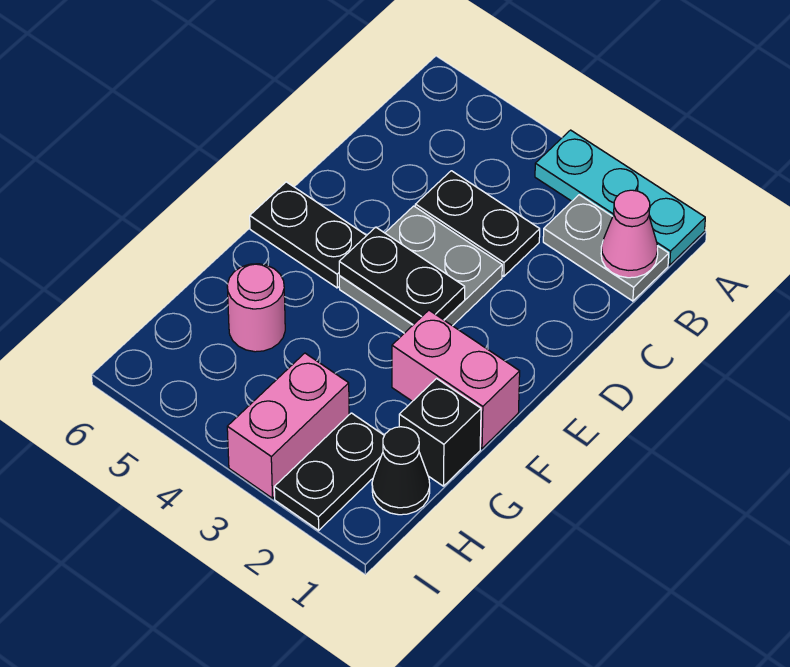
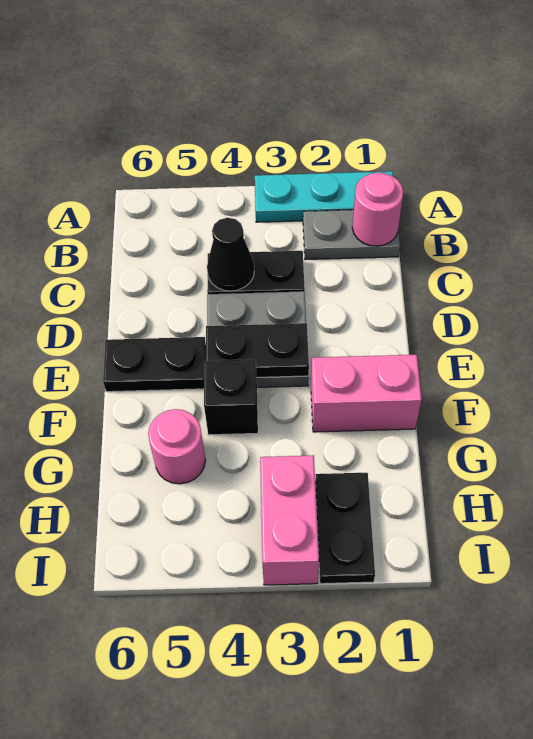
pink 1x1 cone [601,190,658,278] -> pink 1x1 round brick [352,173,403,246]
black 1x1 brick [399,379,481,486] -> black 1x1 brick moved to [204,359,258,435]
black 1x1 cone [372,427,430,515] -> black 1x1 cone moved to [207,218,254,291]

